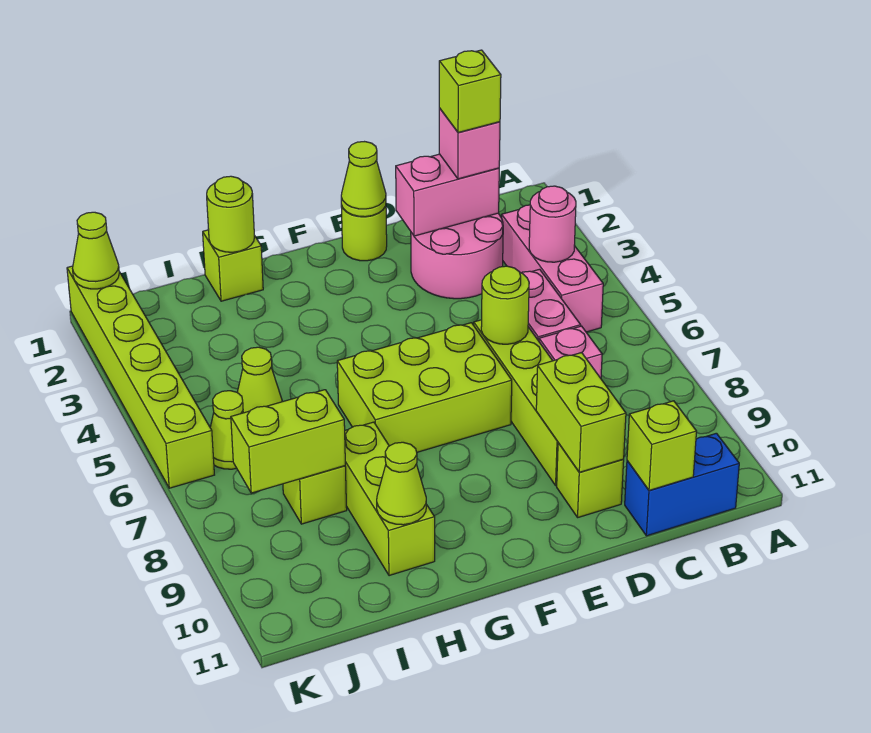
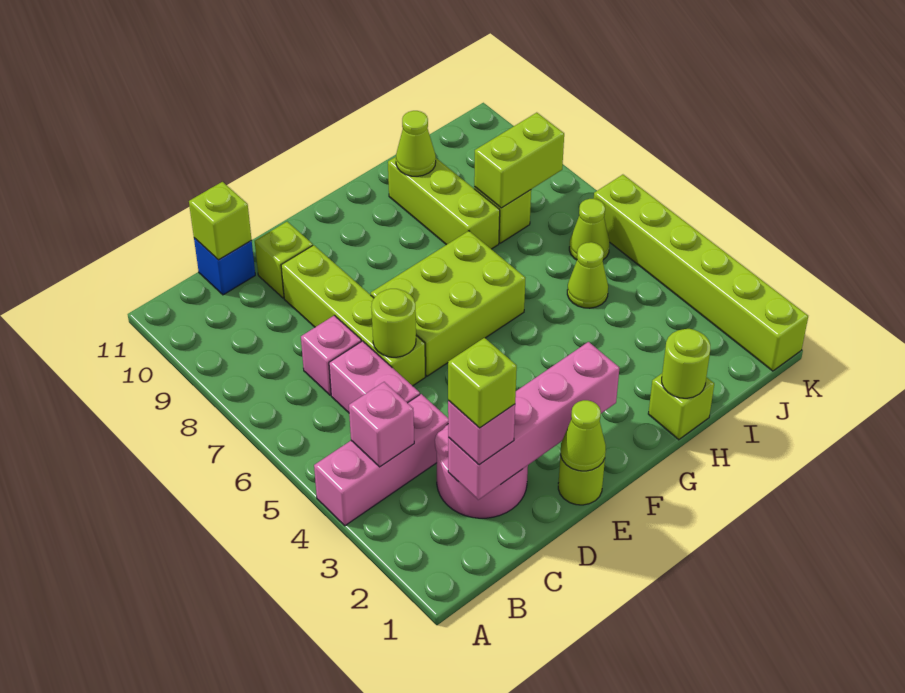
pink 1x3 brick [502,205,603,332] -> pink 1x3 brick turned to [314,394,448,526]
pink 1x1 round brick [529,186,576,262] -> pink 1x1 brick [349,382,414,467]
blue 1x2 brick [625,433,739,536] -> blue 1x1 brick [194,238,255,295]
pink 1x2 brick [396,154,499,236] -> pink 1x4 brick [448,342,619,500]
lime 1x2 brick [536,353,626,472] -> none
lime 1x1 cone [73,212,119,289] -> none

